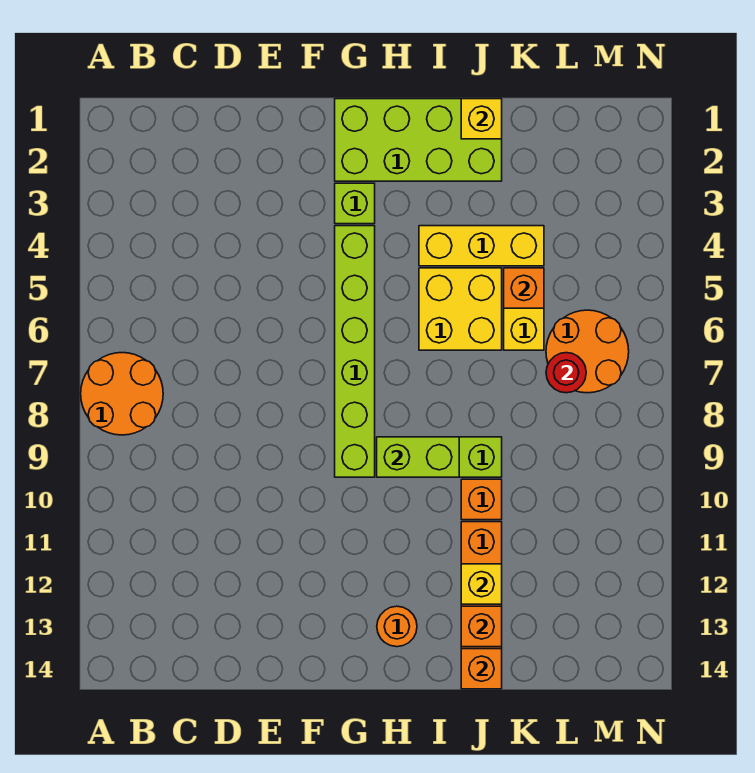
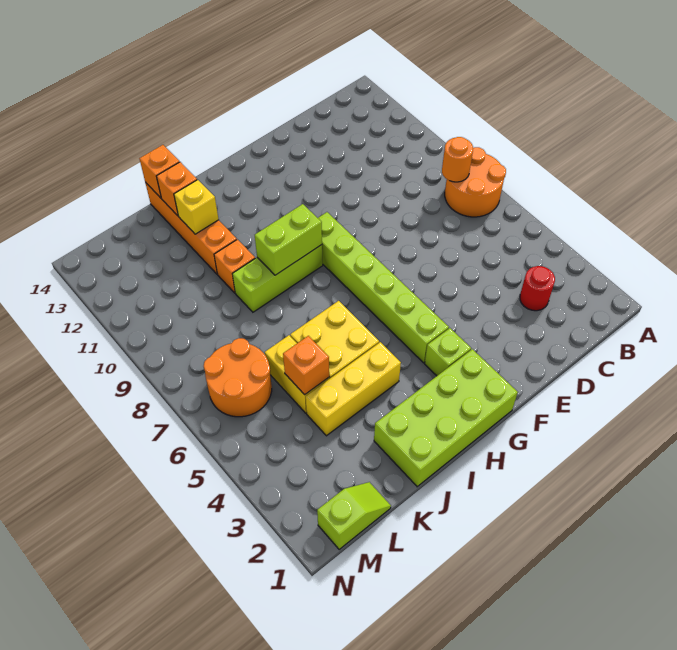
orange 1x1 round brick [377,606,417,647] -> orange 1x1 round brick moved to [442,137,473,182]
yellow 1x1 brick [461,99,502,139] -> none
none -> lime 1x2 slope [317,482,391,549]
red 1x1 round brick [546,353,586,393] -> red 1x1 round brick moved to [520,266,555,311]

